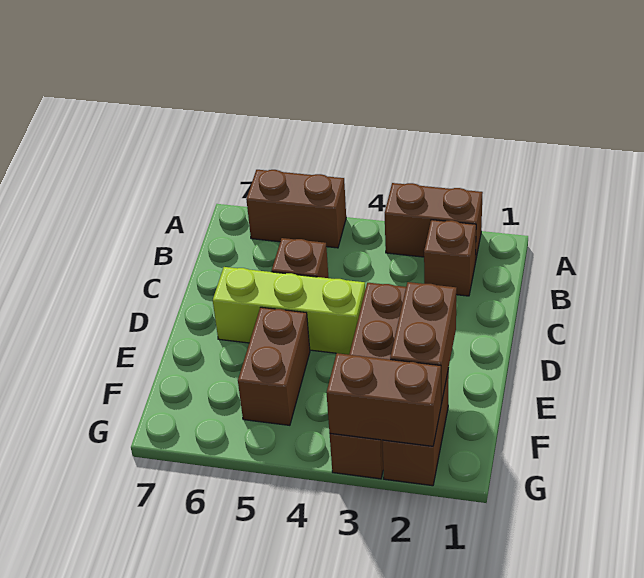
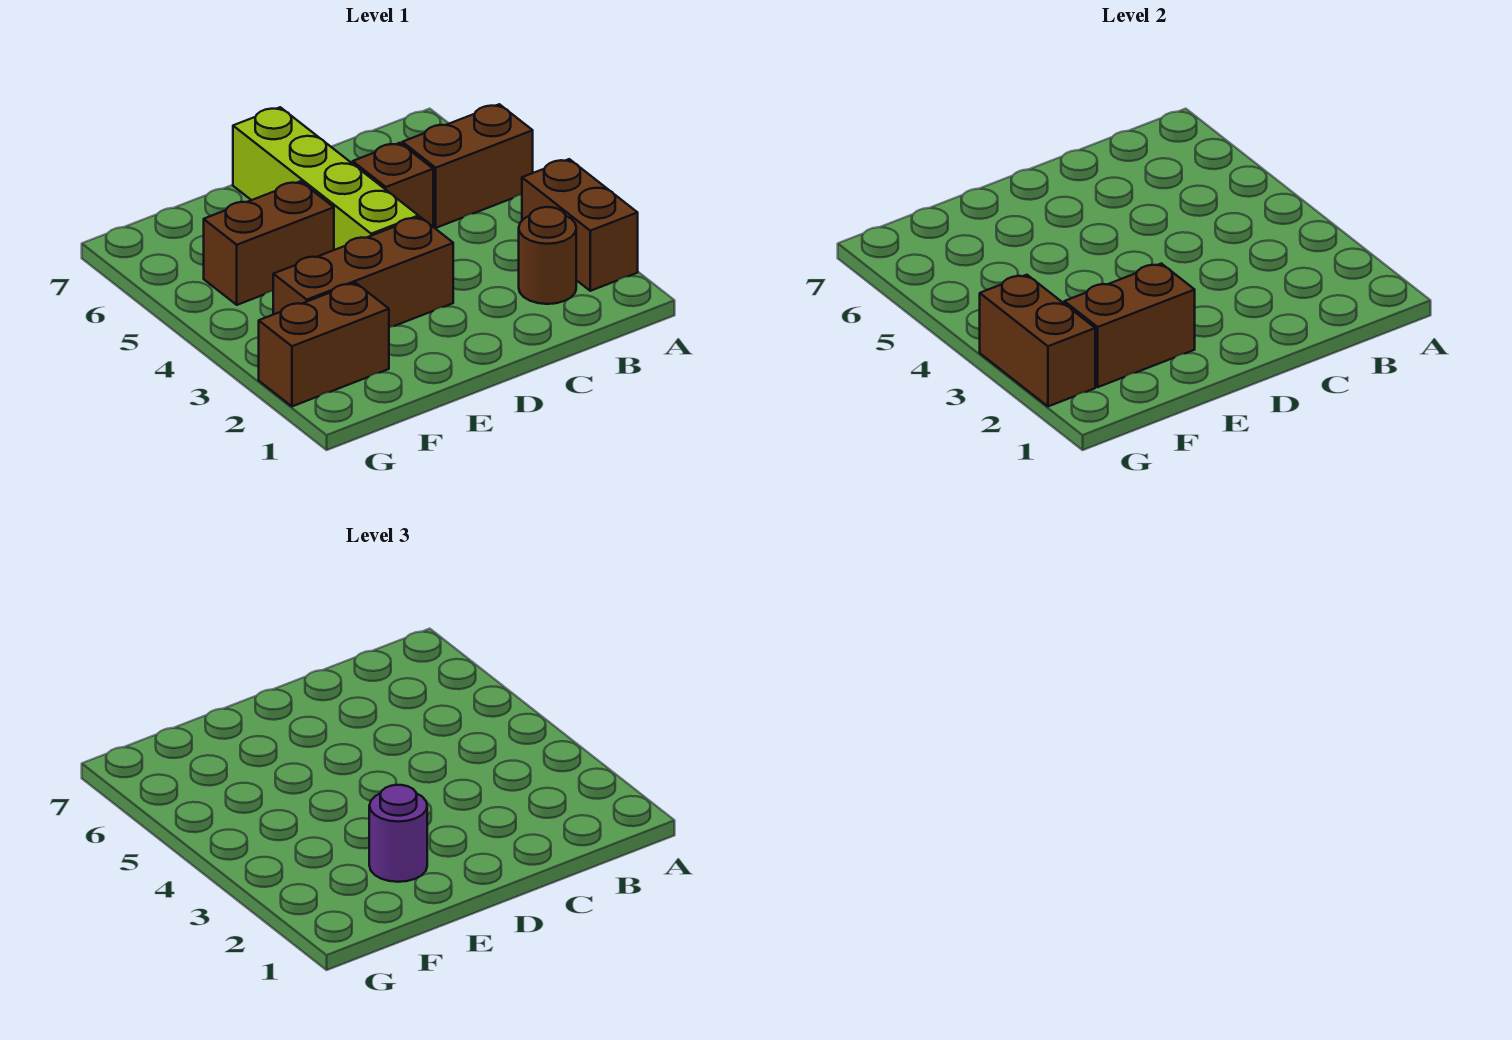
brown 1x2 brick [246,170,346,248] -> brown 1x2 brick turned to [402,104,533,228]
brown 1x1 brick [424,220,476,296] -> brown 1x1 round brick [519,207,576,304]
brown 1x4 brick [330,283,406,479] -> brown 1x3 brick [273,217,453,327]
lime 1x3 brick [213,267,365,355] -> lime 1x4 brick [233,107,419,250]
none -> purple 1x1 round brick [369,785,427,882]

